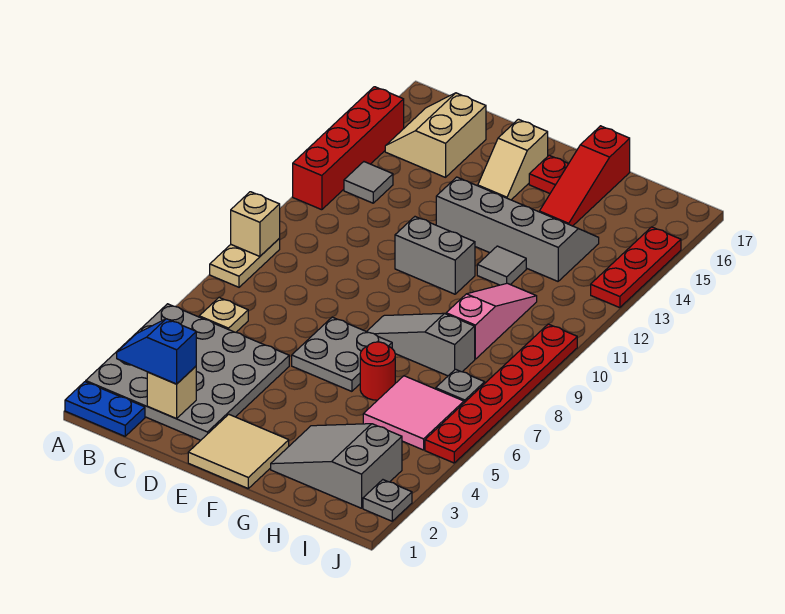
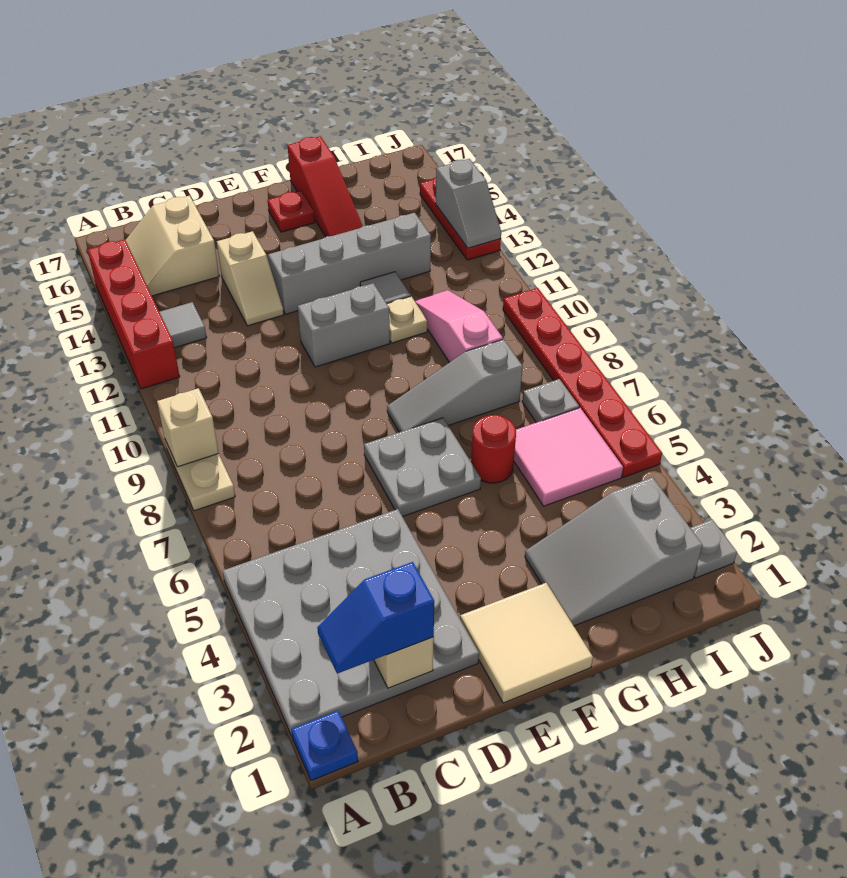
blue 1x2 plate [65,382,145,436] -> blue 1x1 plate [291,711,358,781]
tan 1x1 plate [199,297,248,332] -> tan 1x1 plate moved to [387,296,427,343]
tan 1x2 slope [478,119,548,200] -> tan 1x2 slope moved to [217,231,284,326]
none -> grey 1x2 slope [436,159,501,248]

